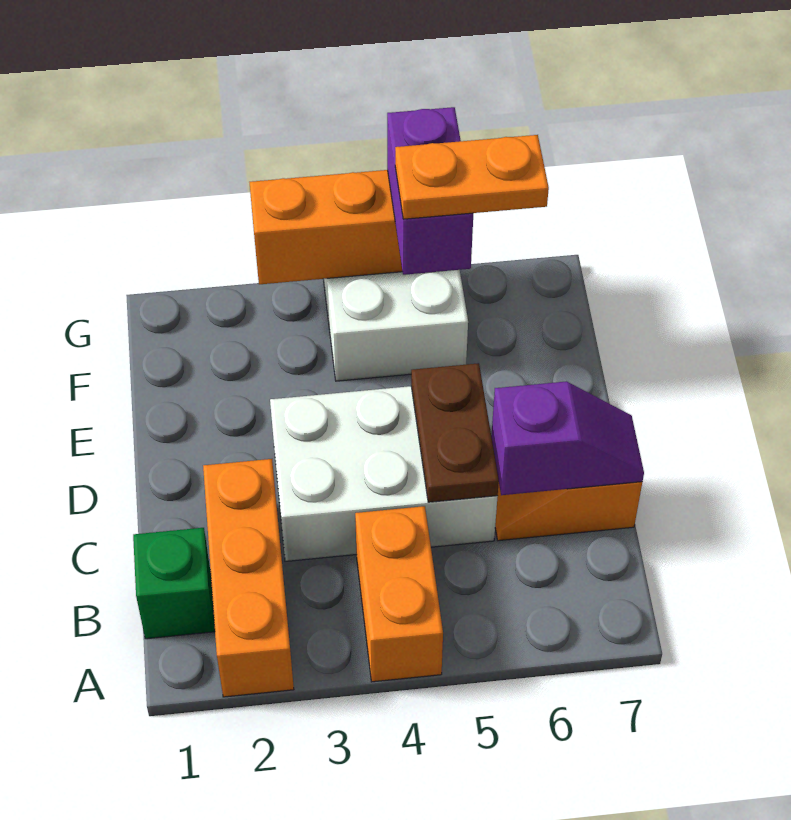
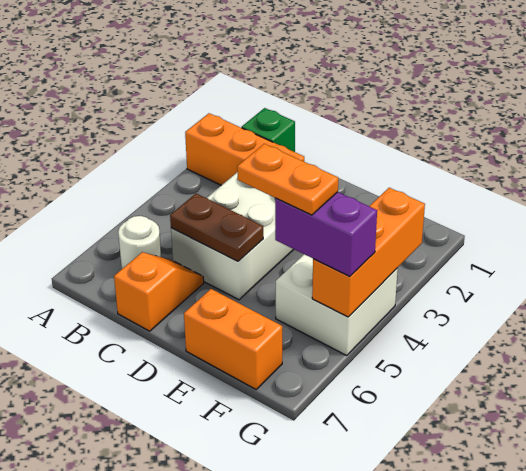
orange 1x2 brick [355,506,443,682] -> orange 1x2 brick moved to [184,289,282,389]
none -> white 1x1 round brick [118,216,161,269]
purple 1x2 slope [491,381,644,495] -> none
orange 1x2 plate [395,135,549,219] -> orange 1x2 plate turned to [237,144,338,215]

